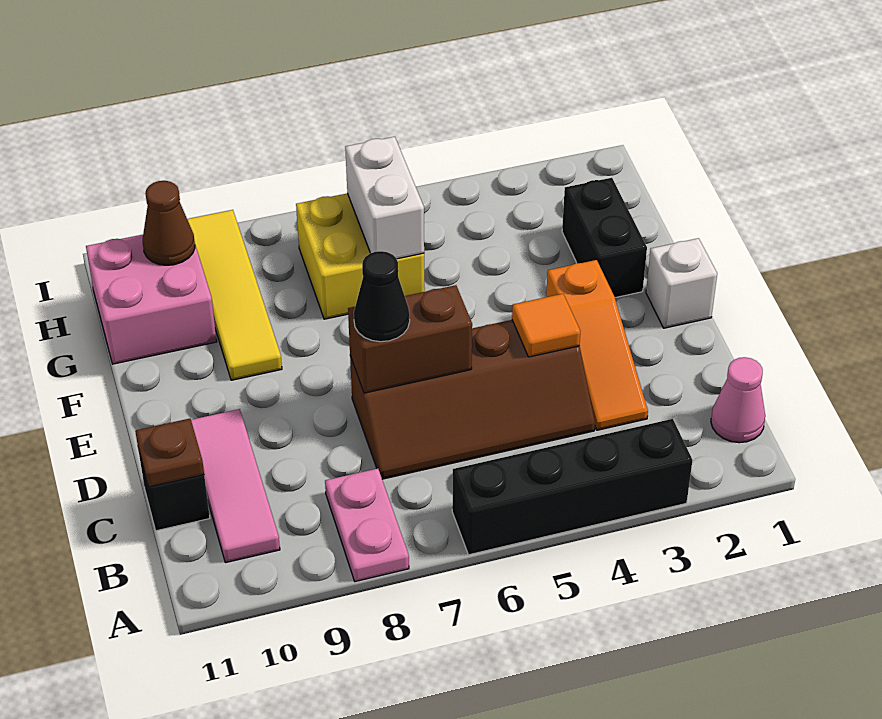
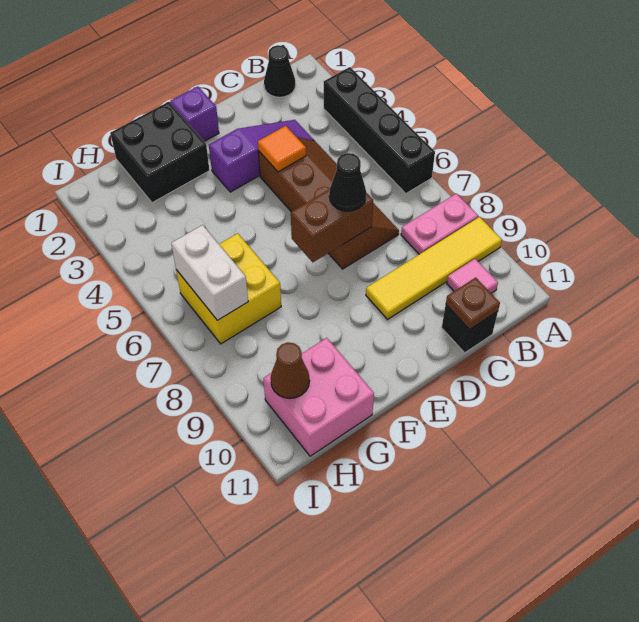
pink 1x1 cone [711,357,765,443] -> black 1x1 cone [264,45,296,97]
pink 1x3 tile [191,409,280,563] -> pink 1x1 tile [447,259,498,293]
orange 1x3 slope [546,260,648,430] -> purple 1x3 slope [209,120,314,192]
brown 1x2 brick [348,285,472,393] -> brown 1x2 brick turned to [291,189,373,262]
white 1x1 brick [646,238,717,328] -> purple 1x1 brick [170,86,219,141]
black 1x2 brick [562,178,647,298] -> black 2x2 brick [110,102,209,203]
yellow 1x4 tile [187,210,282,380] -> yellow 1x4 tile moved to [366,217,502,319]
white 1x2 brick [345,137,424,259] -> white 1x2 brick turned to [171,225,248,320]

